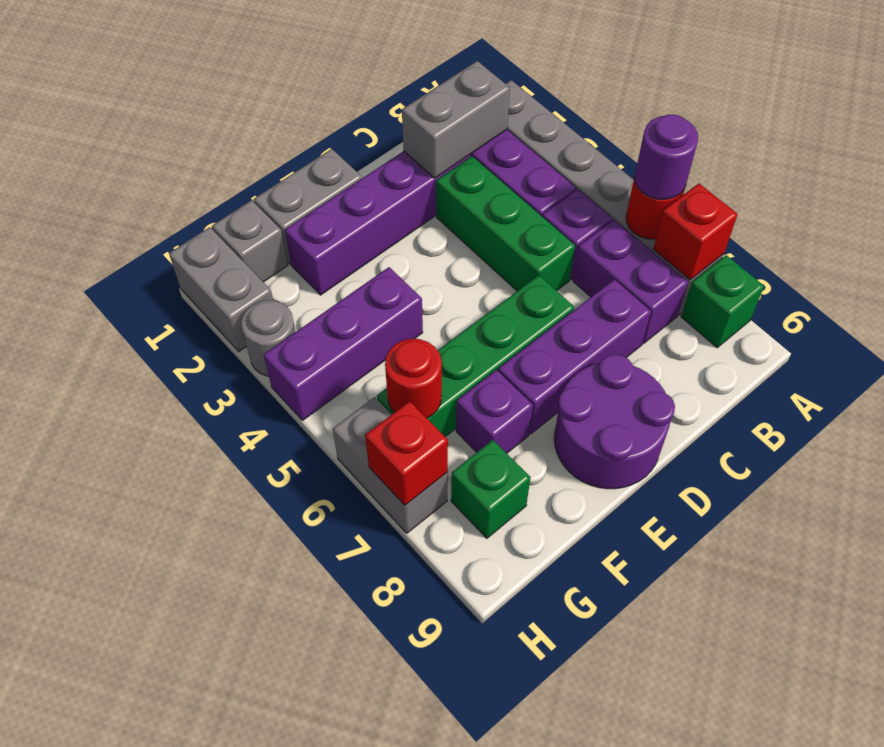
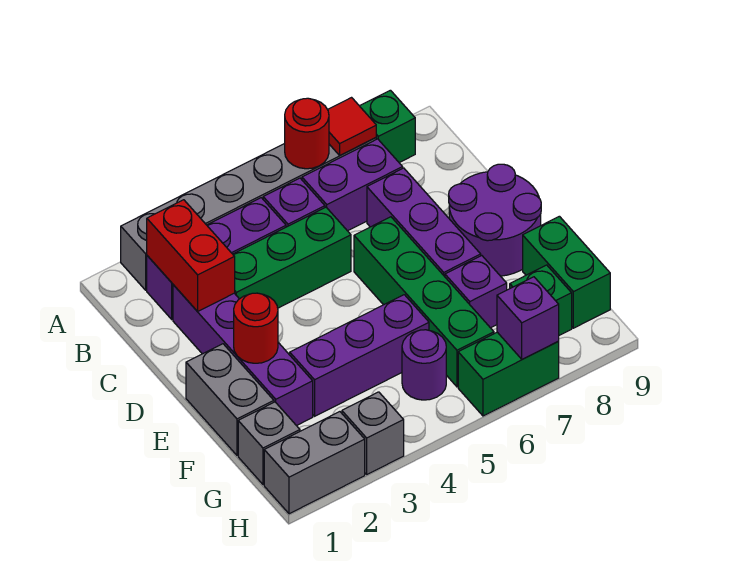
purple 1x1 round brick [635,115,698,199] -> purple 1x1 round brick moved to [402,330,446,400]
red 1x1 brick [653,183,737,280] -> red 1x1 tile [328,98,376,155]
grey 1x2 brick [402,61,510,178] -> red 1x2 brick [147,200,235,312]
purple 1x3 brick [264,267,423,421] -> purple 1x3 brick turned to [290,295,429,416]
none -> green 1x2 brick [523,216,610,328]
red 1x1 round brick [385,339,442,418] -> red 1x1 round brick moved to [234,293,278,363]
grey 1x1 round brick [241,300,295,376] -> grey 1x1 brick [342,392,404,474]
grey 1x2 brick [333,397,448,533] -> green 1x2 brick [458,332,559,416]
red 1x1 brick [365,401,448,505] -> purple 1x1 brick [497,277,559,359]

